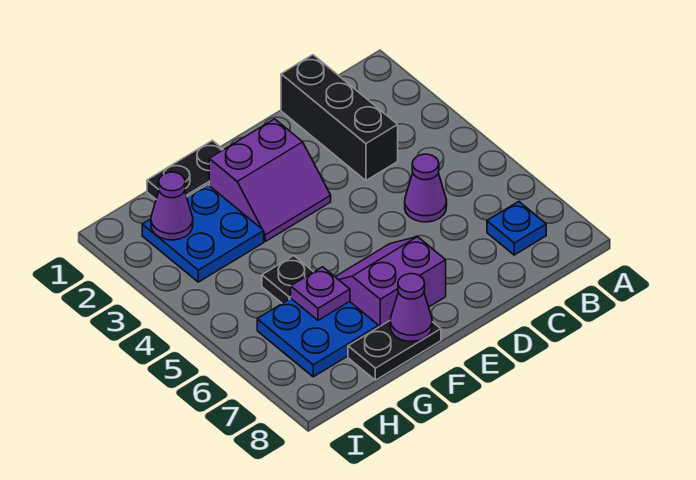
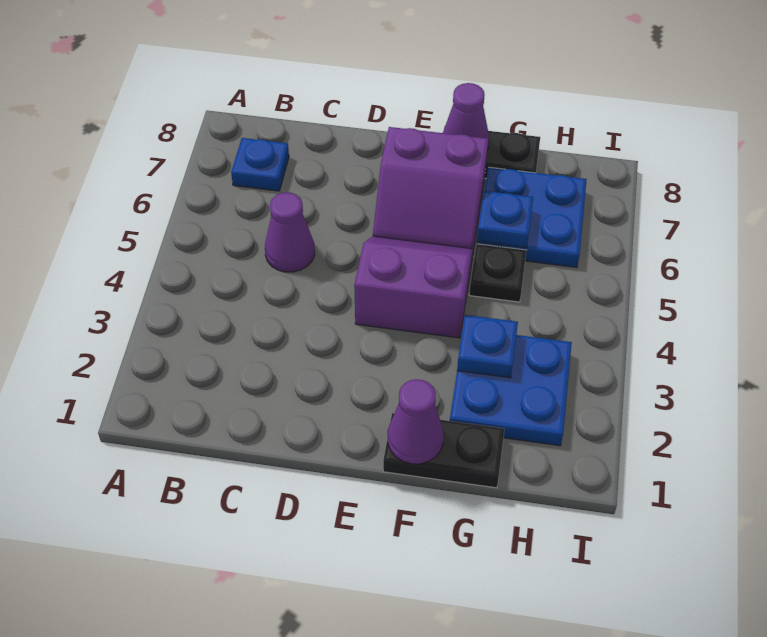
black 1x3 brick [281,55,398,181] -> none
purple 2x2 slope [209,119,331,241] -> purple 2x2 slope moved to [354,237,473,338]
none -> blue 1x1 plate [457,315,518,378]
purple 1x1 plate [291,267,350,320] -> blue 1x1 plate [477,191,533,248]
purple 1x1 cone [151,172,193,240] -> purple 1x1 cone moved to [388,379,444,464]

